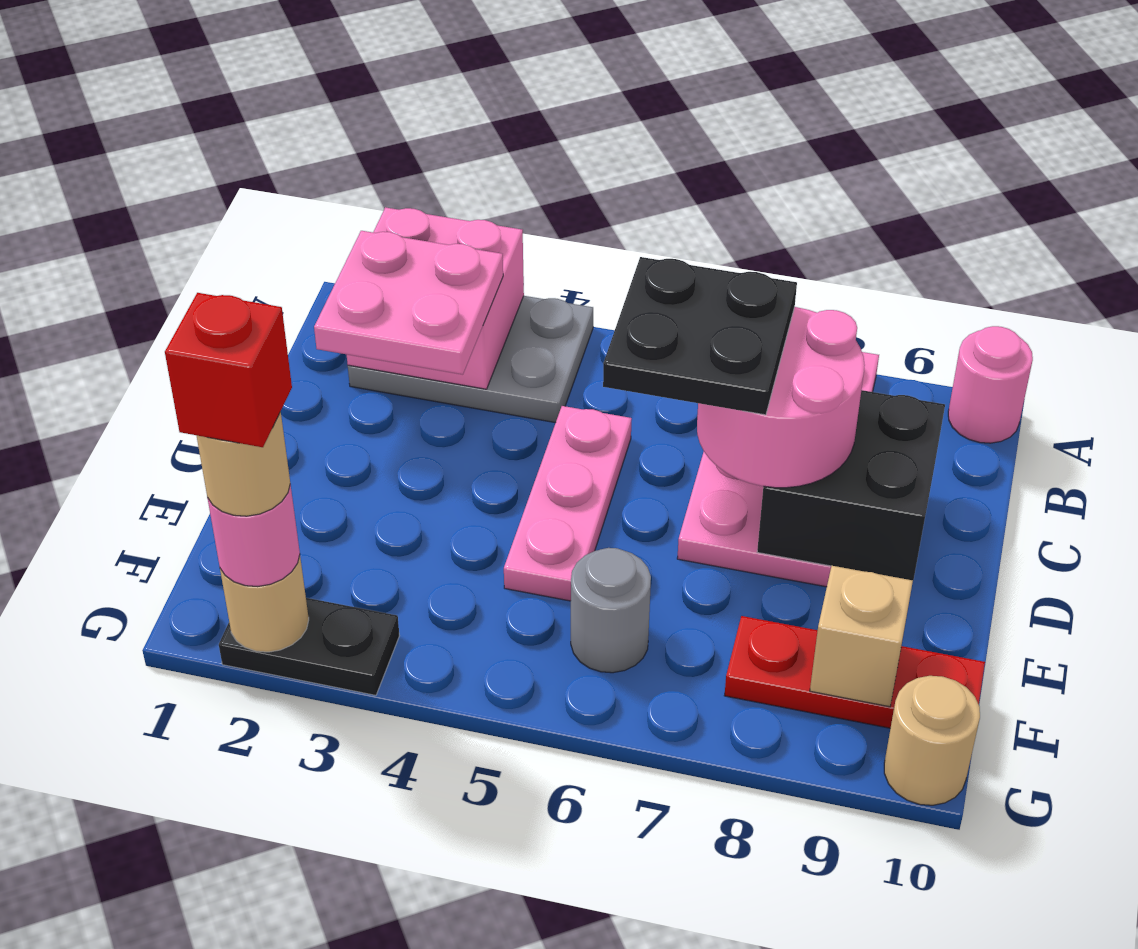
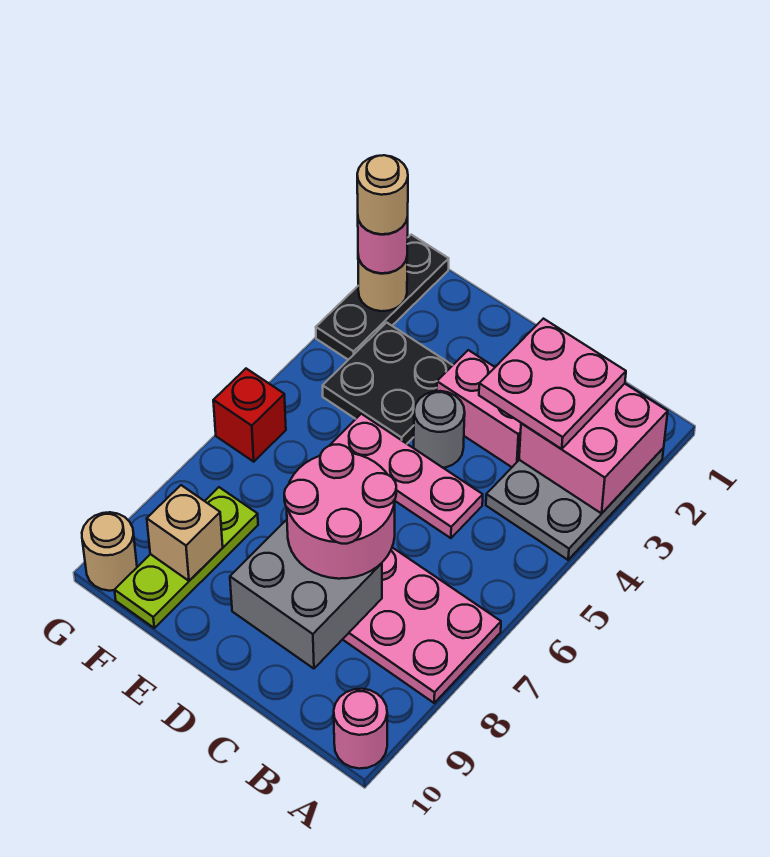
none -> pink 1x2 brick [437,350,521,467]
black 2x2 plate [603,257,797,415] -> black 2x2 plate moved to [323,323,453,444]
black 2x2 brick [757,390,945,580] -> grey 2x2 brick [230,520,382,669]
grey 1x1 round brick [571,548,651,673] -> grey 1x1 round brick moved to [414,391,465,468]
red 1x3 plate [724,616,985,728] -> lime 1x3 plate [115,487,258,628]
black 1x2 plate [219,598,399,695] -> black 1x3 plate [316,235,449,360]
red 1x1 brick [165,293,292,447] -> red 1x1 brick moved to [213,369,286,462]

